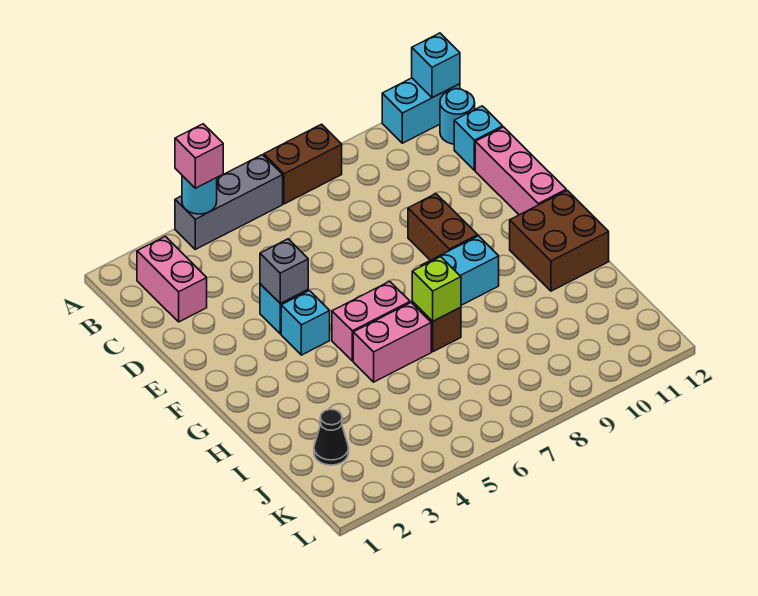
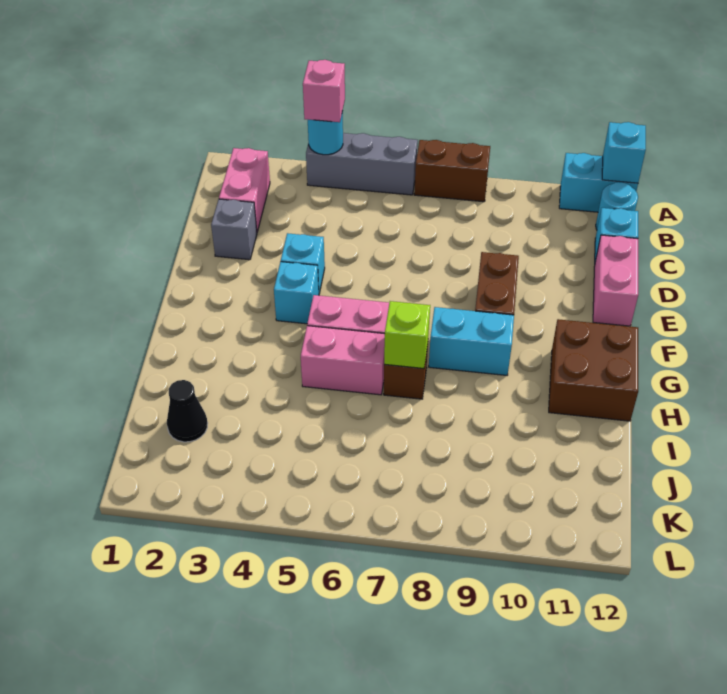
pink 1x3 brick [475,127,566,215] -> pink 1x2 brick [593,235,638,326]
grey 1x1 brick [260,239,308,303] -> grey 1x1 brick moved to [211,199,257,260]

